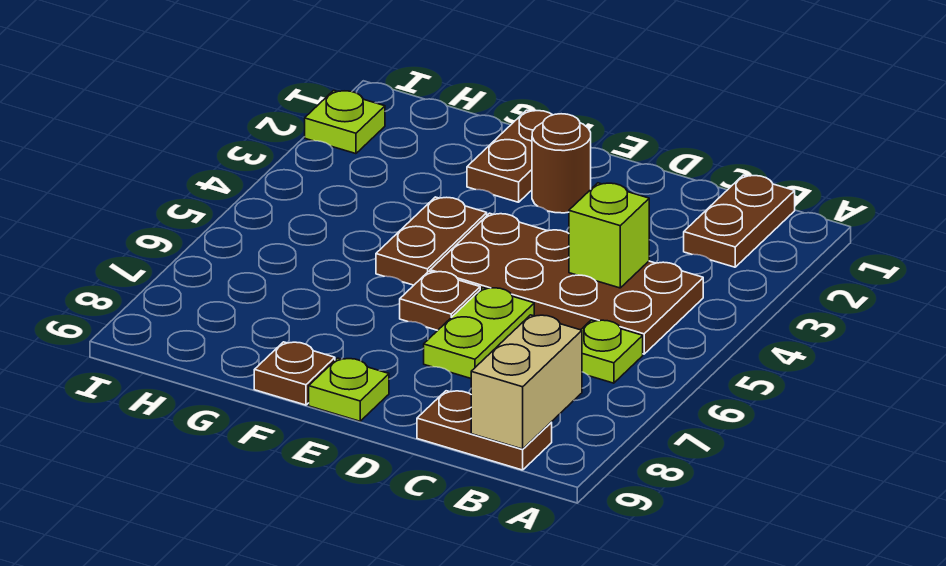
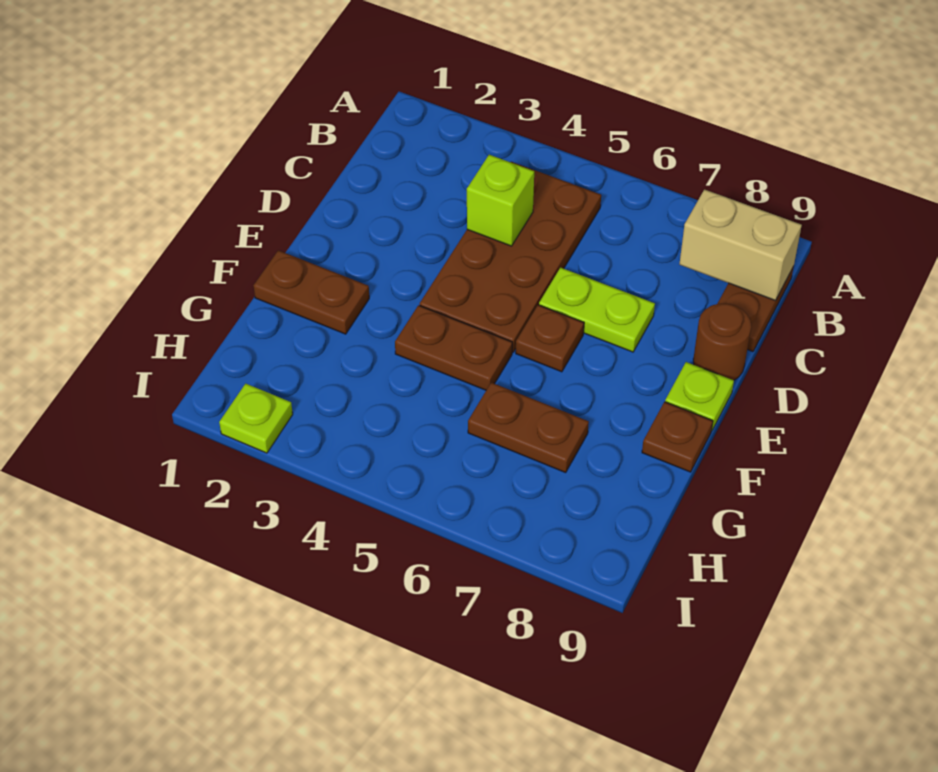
brown 1x2 plate [684,175,795,267] -> brown 1x2 plate moved to [468,382,589,473]
lime 1x1 plate [581,320,643,383] -> none
brown 1x1 round brick [532,114,591,213] -> brown 1x1 round brick moved to [693,303,751,380]

